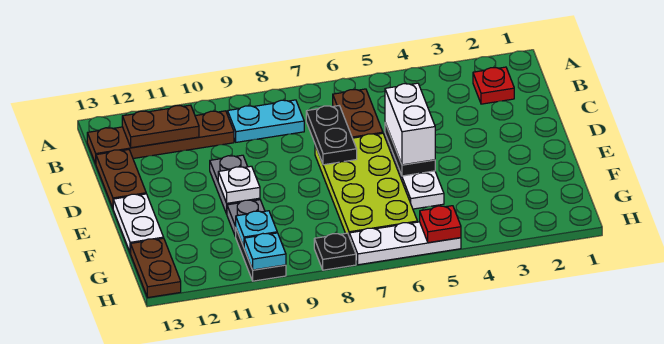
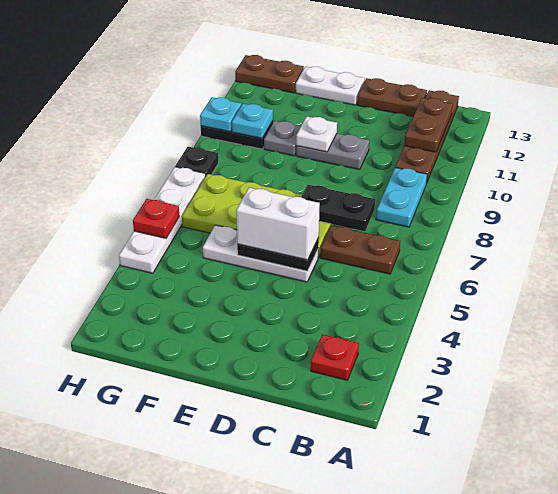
white 1x3 plate [349,222,461,265] -> white 1x4 plate [119,167,206,273]

